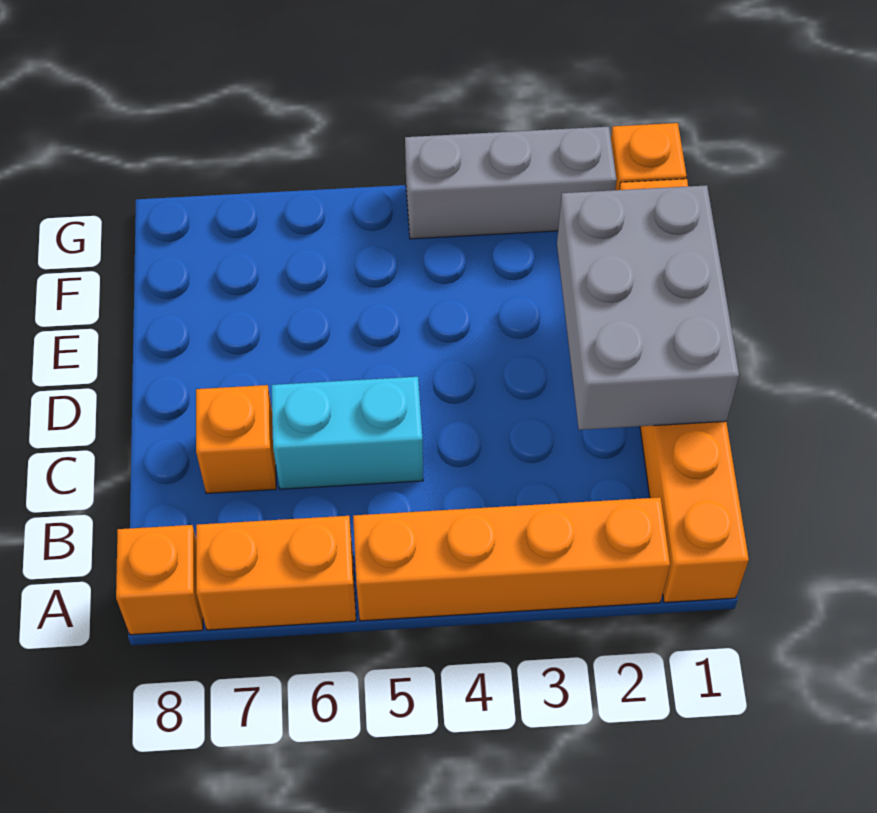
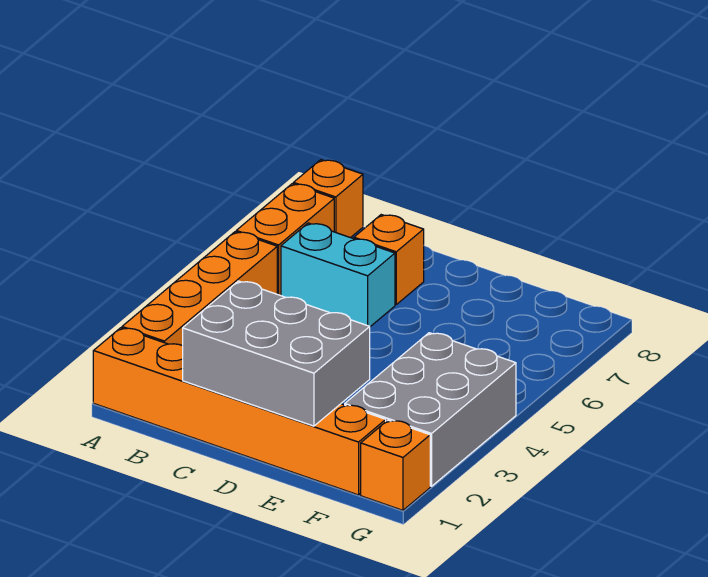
cyan 1x2 brick [272,377,423,489] -> cyan 1x2 brick turned to [281,223,395,327]
grey 1x3 brick [405,127,617,239] -> grey 2x3 brick [345,333,516,486]

